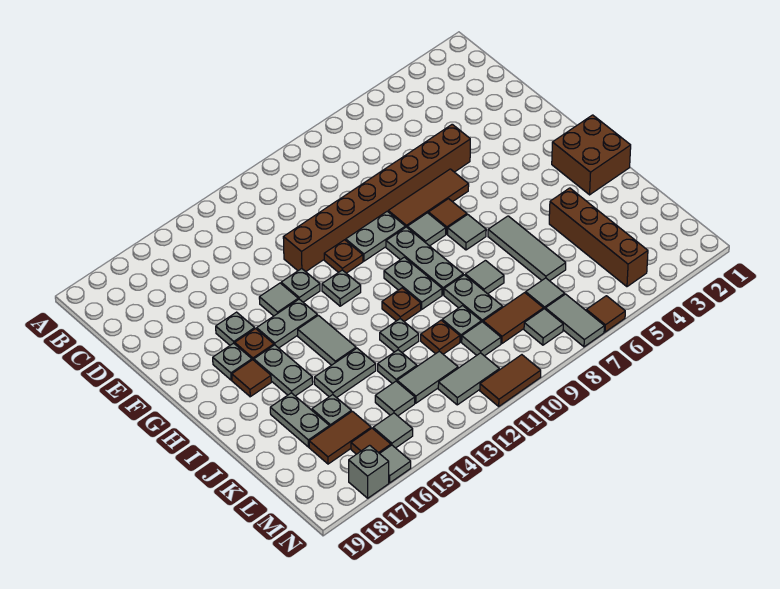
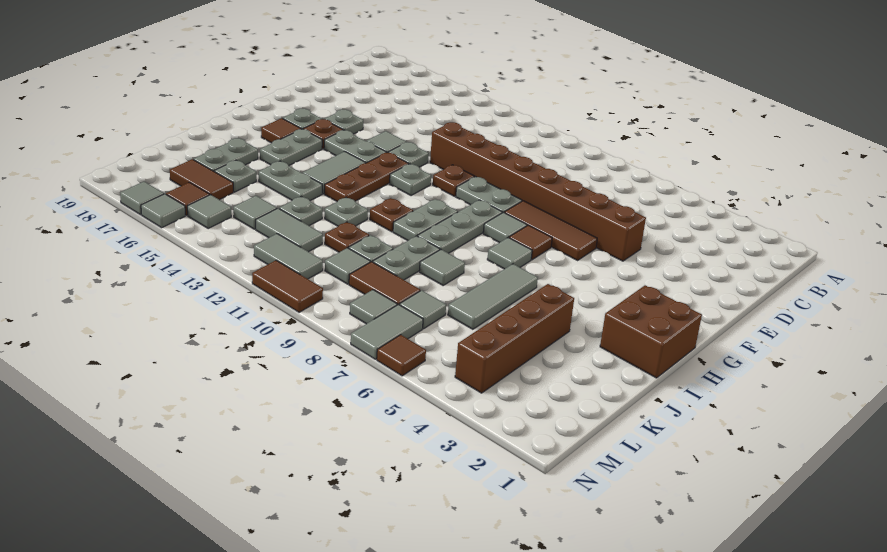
none -> brown 1x3 plate [324,153,409,201]
grey 1x1 brick [349,445,389,498] -> grey 1x1 tile [120,182,164,215]

